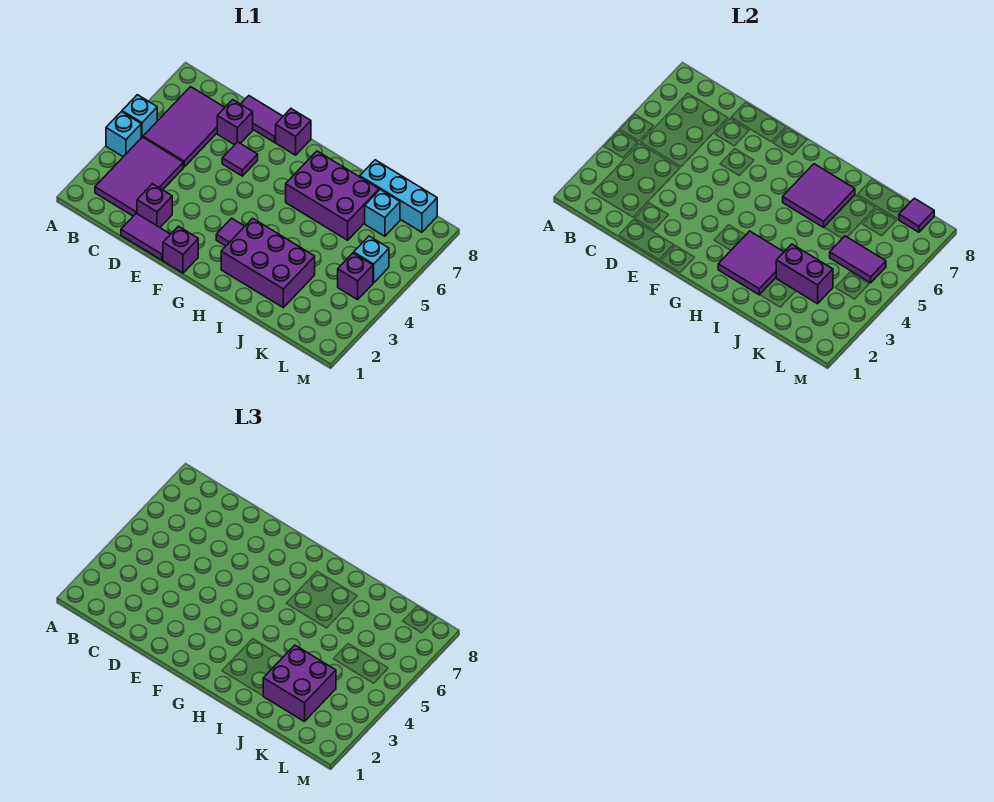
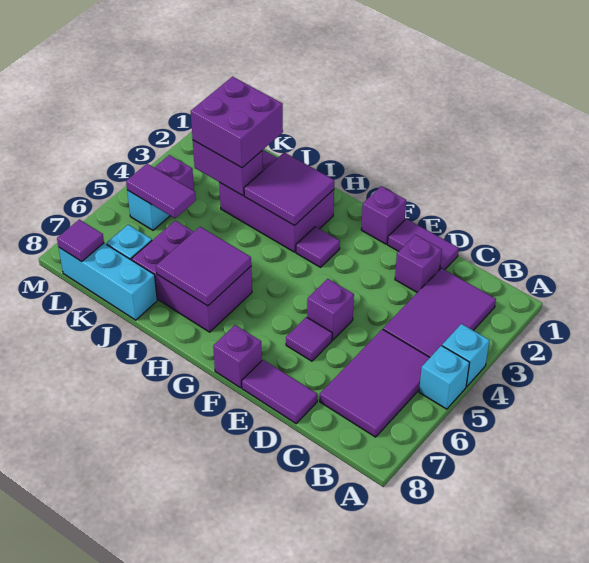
purple 1x1 brick [217,100,253,145] -> purple 1x1 brick moved to [307,279,354,340]

